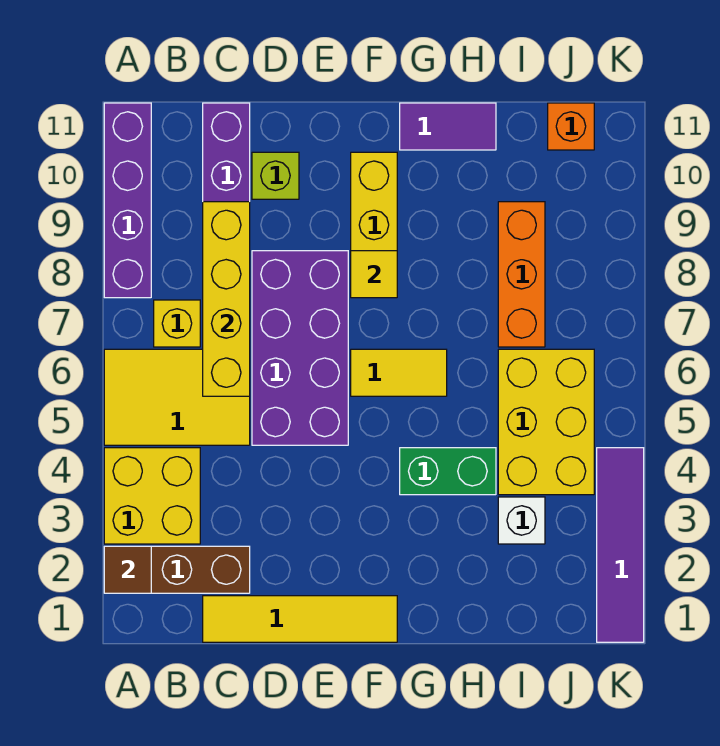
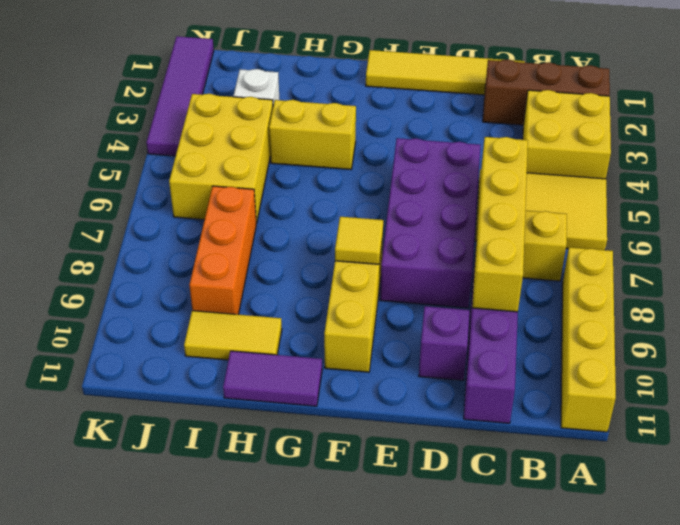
brown 1x1 tile [104,546,151,593] -> none
purple 1x4 brick [104,103,151,298] -> yellow 1x4 brick [561,247,616,432]
lime 1x1 brick [252,152,299,199] -> purple 1x1 brick [419,306,470,380]
yellow 1x2 tile [351,349,447,396] -> yellow 1x2 tile moved to [184,311,282,360]
green 1x2 brick [400,448,496,495] -> yellow 1x2 brick [269,100,356,170]
orange 1x1 brick [548,103,594,150] -> none

